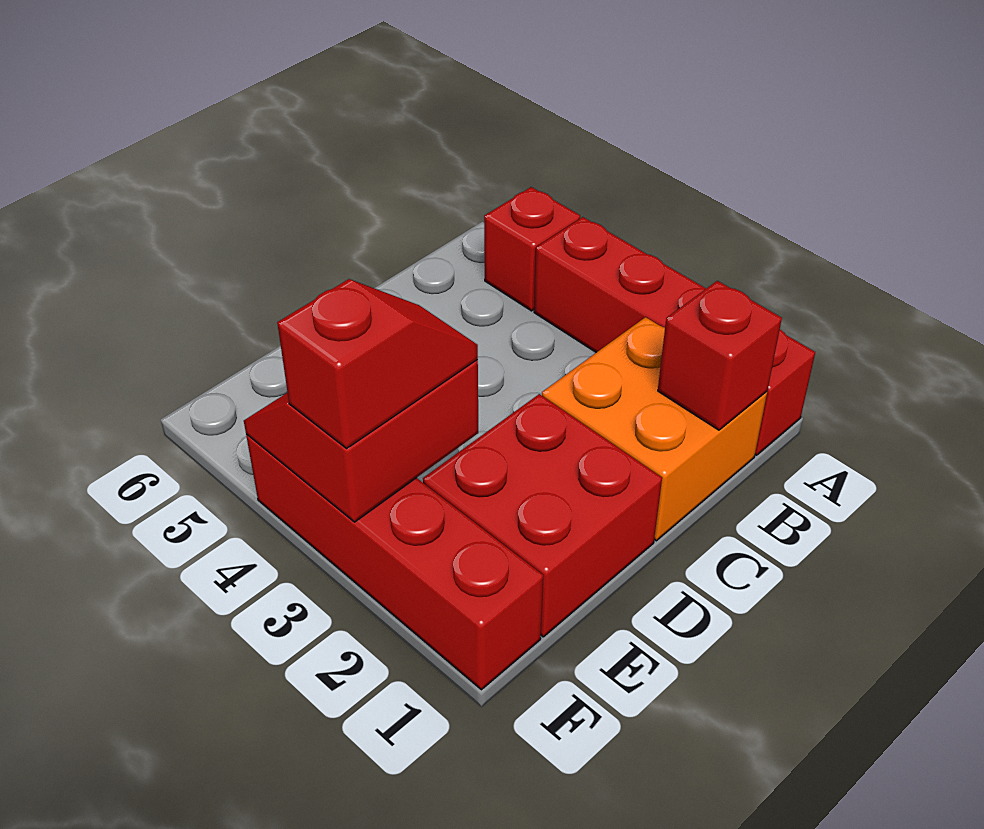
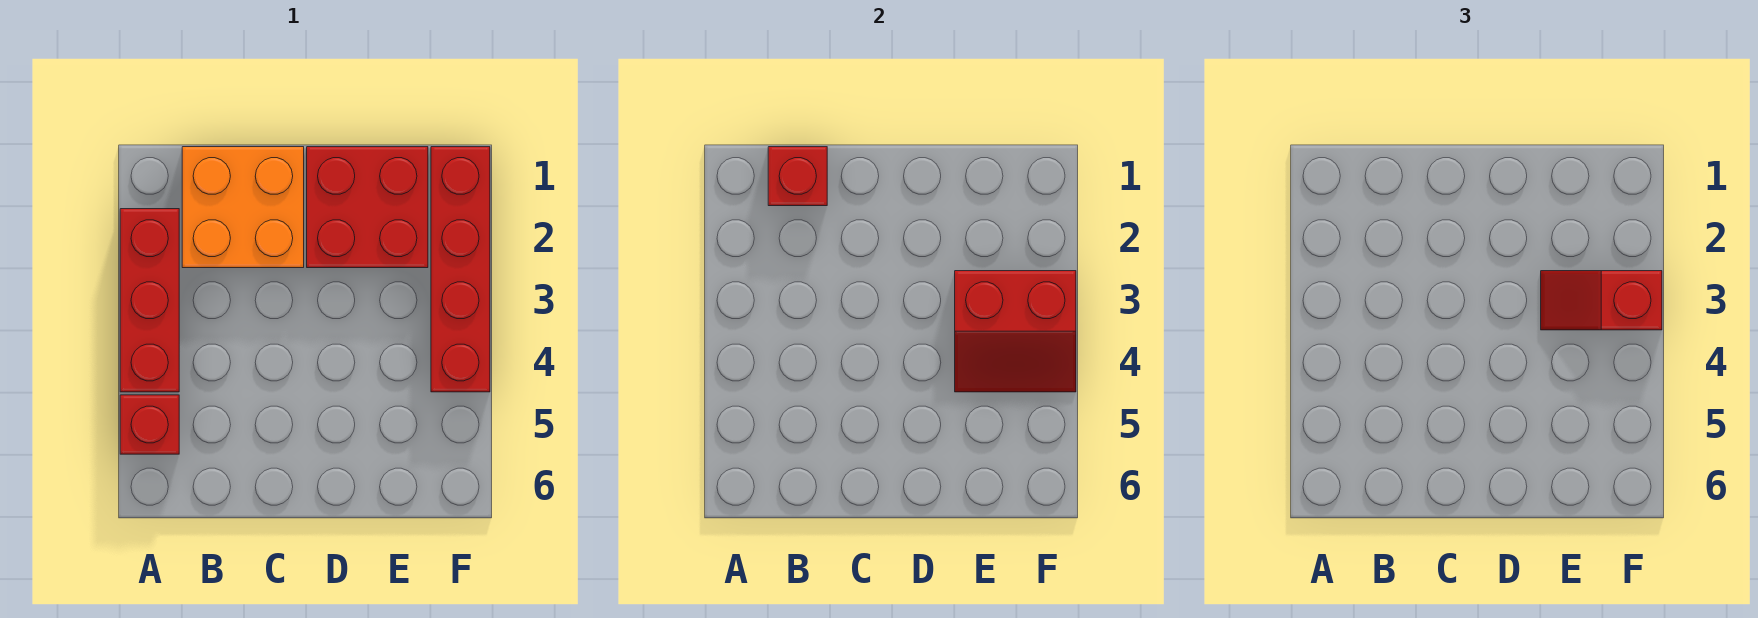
red 1x4 brick [534,217,815,455] -> red 1x3 brick [120,209,179,392]

